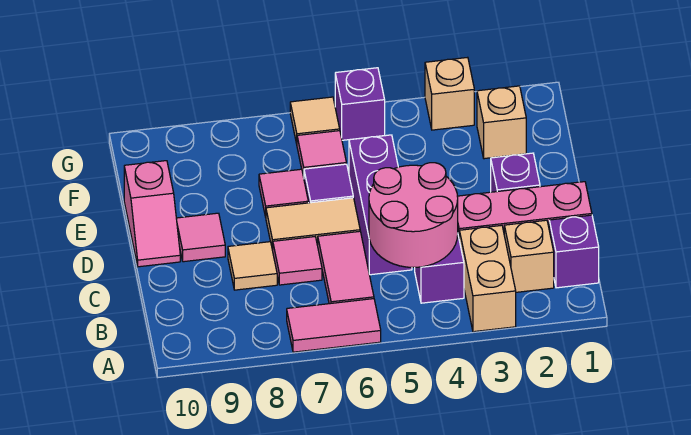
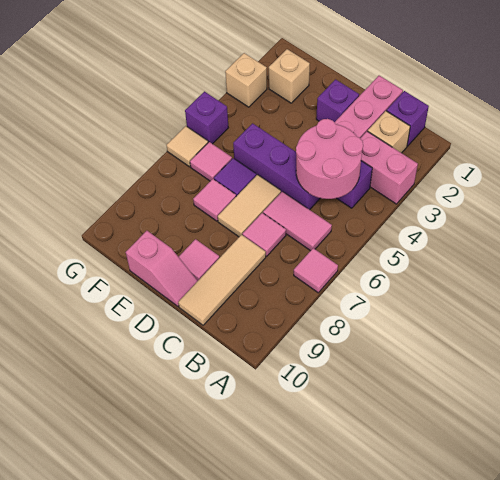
tan 1x2 brick [459,225,516,332] -> pink 1x2 brick [360,131,418,204]
pink 1x2 tile [287,299,381,352] -> pink 1x1 tile [294,248,338,293]
tan 1x1 tile [228,242,277,290] -> tan 1x3 tile [178,235,266,325]

